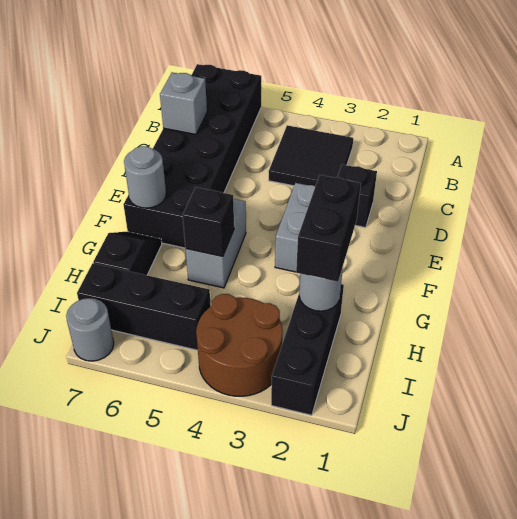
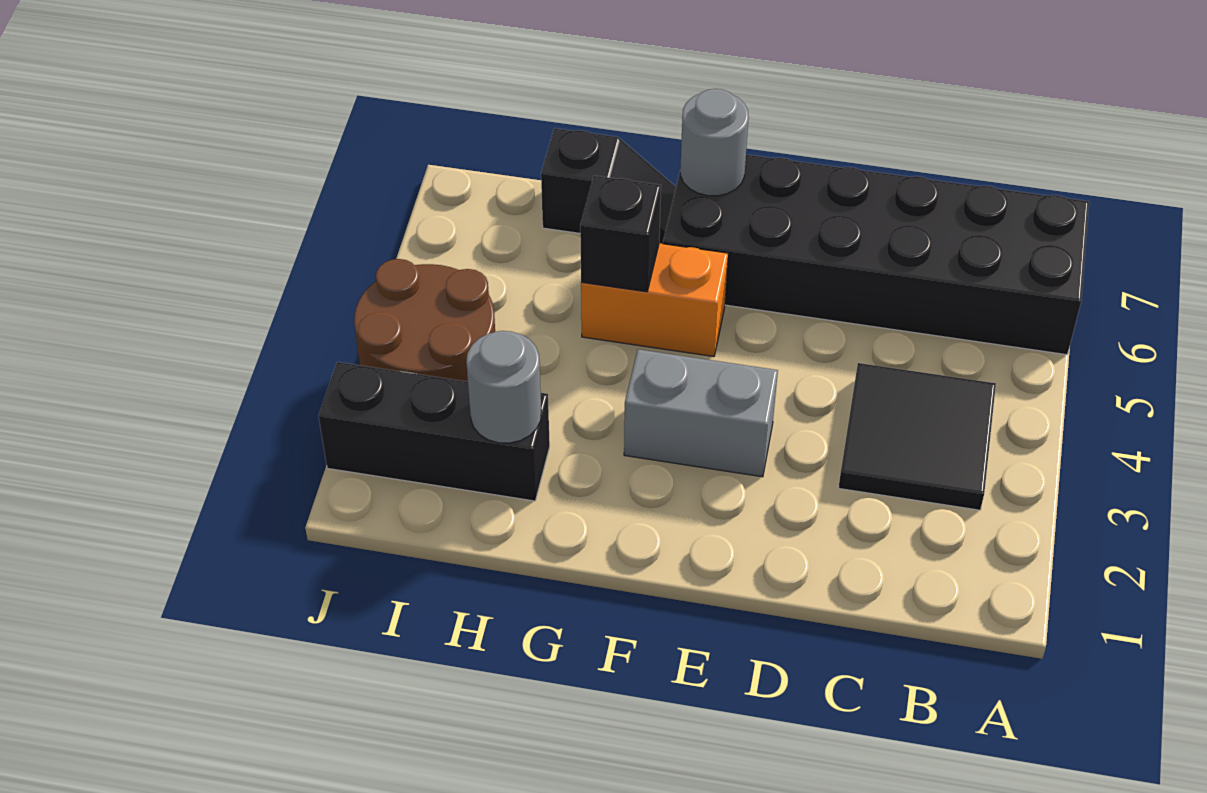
grey 1x1 brick [160,72,207,134] -> none
black 1x1 brick [338,164,377,228] -> none
grey 1x2 brick [186,199,246,288] -> orange 1x2 brick [581,243,728,357]
black 1x2 brick [296,175,361,282] -> none
black 1x3 brick [77,263,211,350] -> none
grey 1x1 round brick [66,298,114,361] -> none

